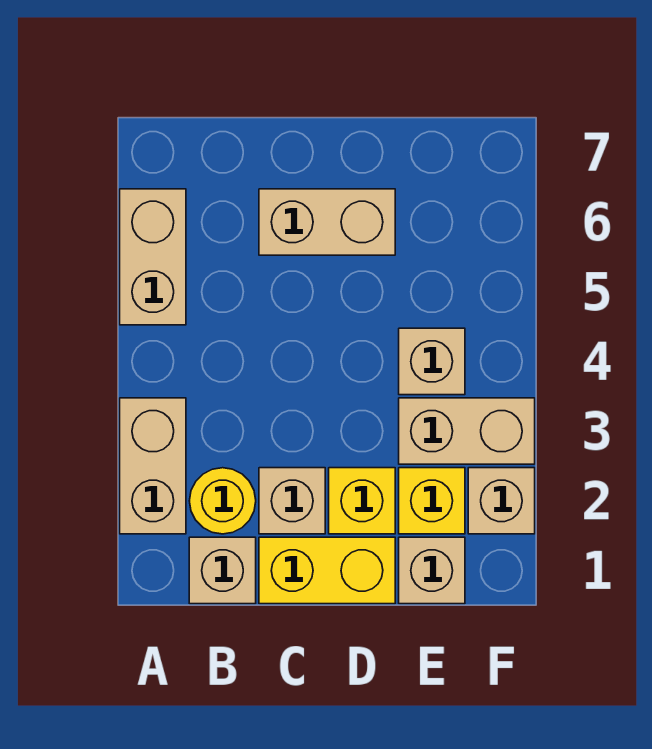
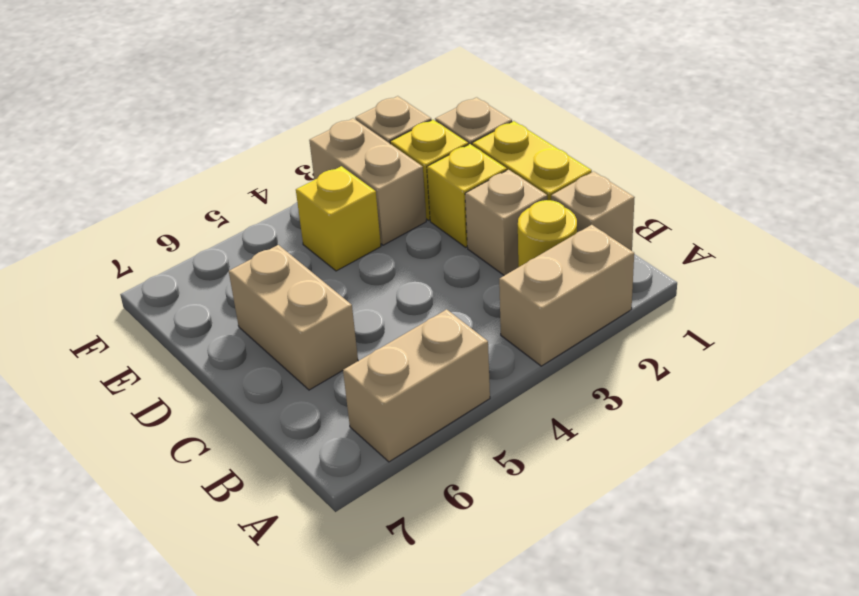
tan 1x1 brick [399,328,465,395] -> yellow 1x1 brick [296,166,381,271]

